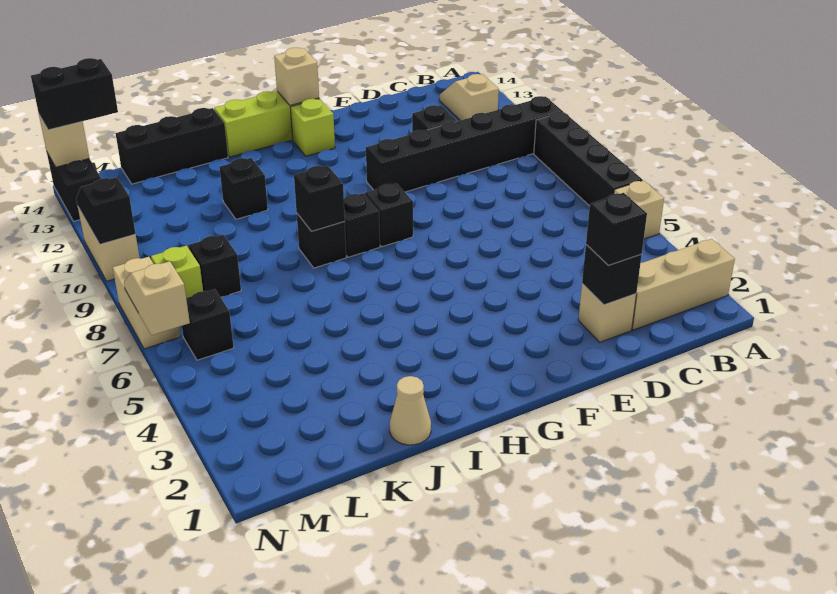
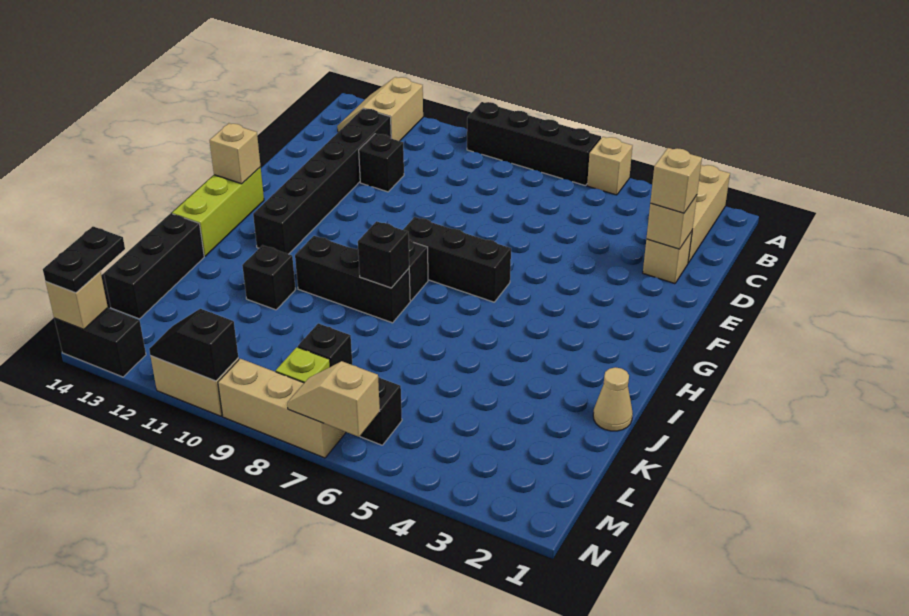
black 1x6 brick [366,96,563,192] -> black 1x6 brick moved to [253,109,391,254]
tan 1x2 slope [439,74,499,120] -> tan 2x2 slope [337,77,423,141]
black 1x1 brick [582,245,642,305] -> tan 1x1 brick [646,195,697,249]
black 1x1 brick [586,193,647,265] -> tan 1x1 brick [650,148,702,213]
black 1x1 brick [365,183,413,247] -> black 1x3 brick [403,217,511,302]
lime 1x1 brick [290,99,335,156] -> none
black 1x1 brick [297,214,346,268] -> black 1x3 brick [295,236,410,323]
black 1x2 brick [31,58,118,130] -> black 1x2 plate [43,226,125,293]
tan 1x2 brick [113,257,181,349] -> tan 1x3 brick [218,359,346,458]

